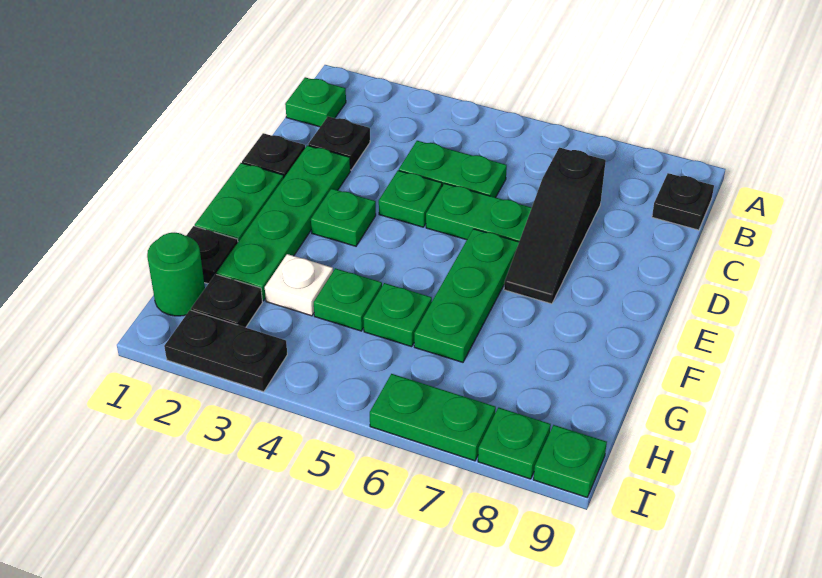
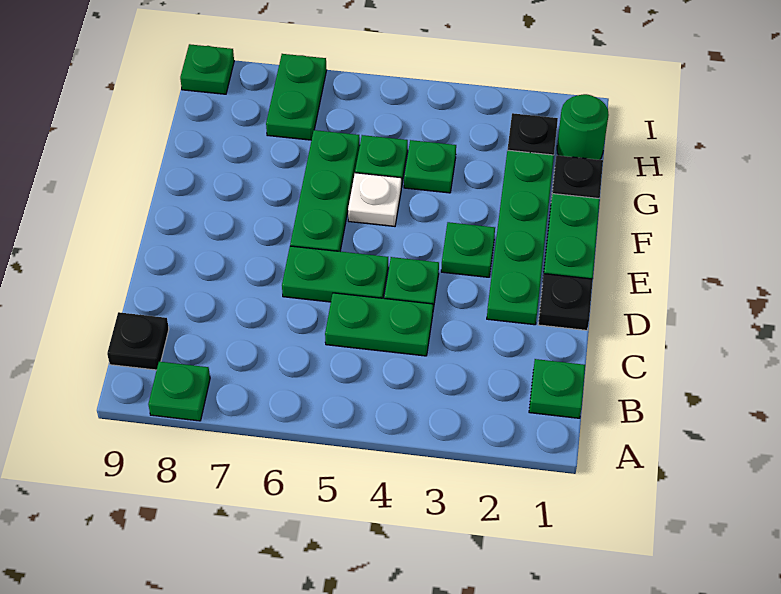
black 1x1 plate [308,117,370,170] -> none
black 1x3 slope [504,148,606,304] -> none
white 1x1 plate [265,254,333,316] -> white 1x1 plate moved to [348,173,402,226]
black 1x2 plate [164,310,287,392] -> none
green 1x2 plate [370,374,496,461] -> green 1x2 plate turned to [266,54,327,140]
green 1x1 plate [478,408,551,479] -> green 1x1 plate moved to [148,362,210,421]

